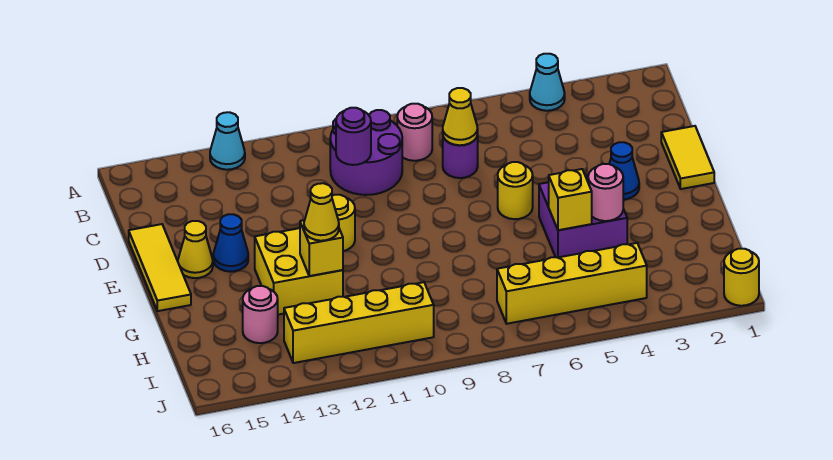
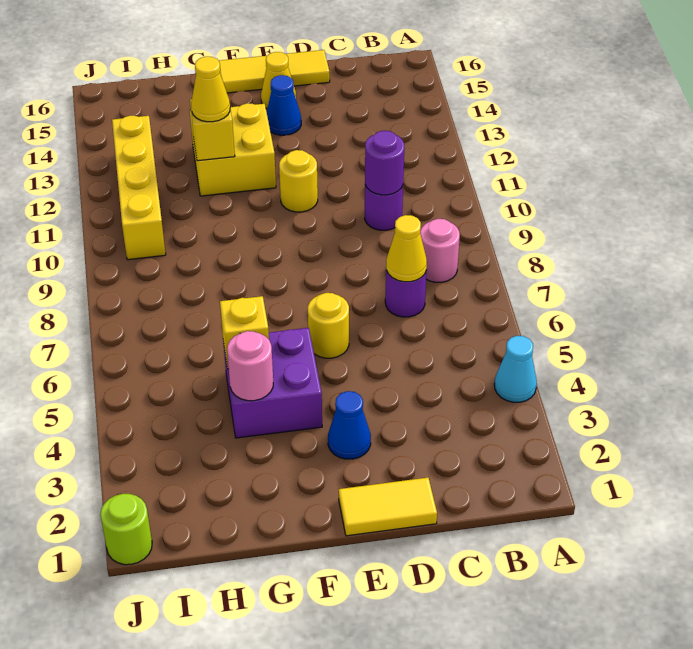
cyan 1x1 cone [210,112,245,170] -> none
purple 2x2 round brick [330,110,402,195] -> purple 1x1 round brick [365,185,403,230]
pink 1x1 round brick [243,286,278,343] -> none
yellow 1x4 brick [497,243,647,324] -> none
yellow 1x1 round brick [724,249,759,306] -> lime 1x1 round brick [100,494,152,565]

